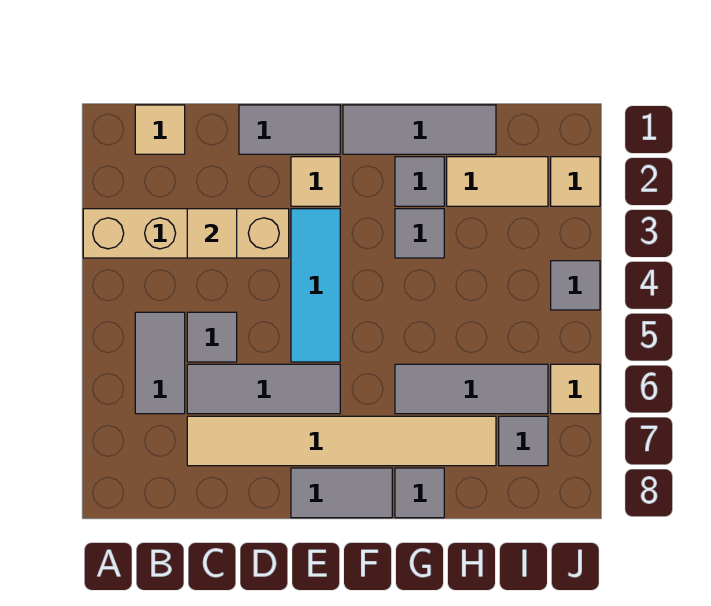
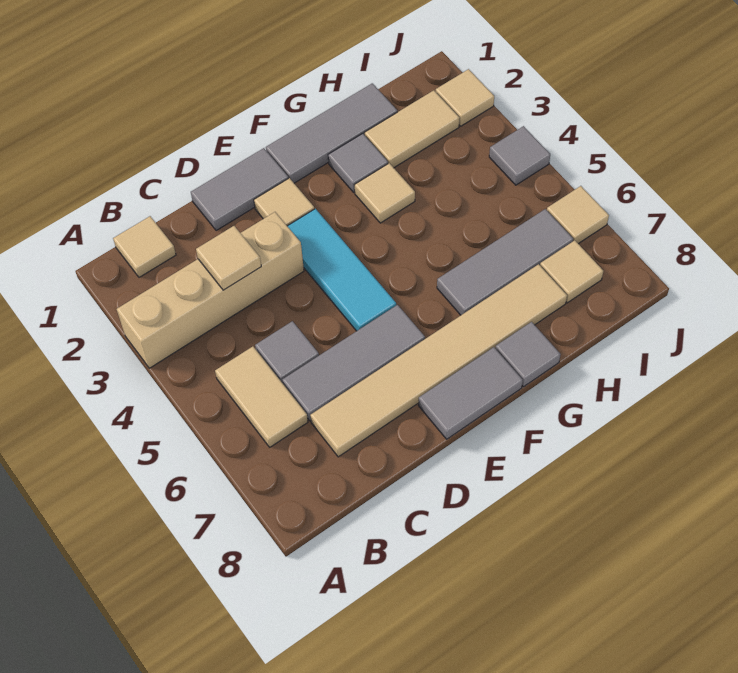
grey 1x2 tile [135,312,185,414] -> tan 1x2 tile [215,346,308,447]
grey 1x1 tile [395,209,444,258] -> tan 1x1 tile [355,163,415,223]
grey 1x1 tile [499,416,548,466] -> tan 1x1 tile [540,240,603,303]

